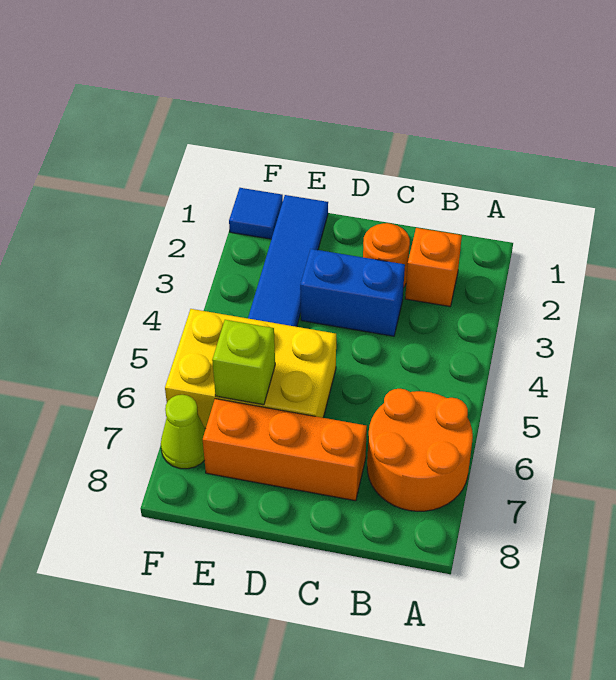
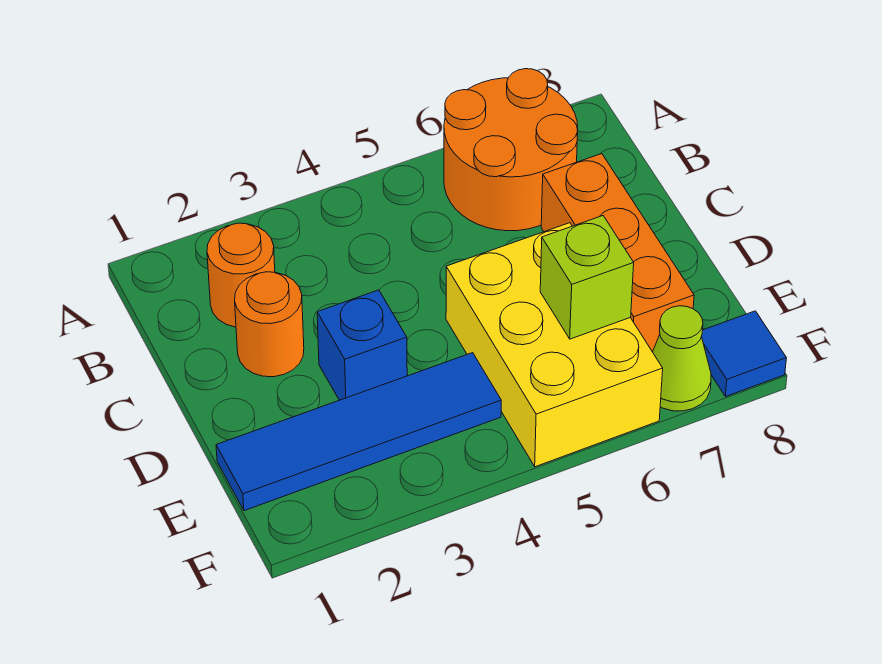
orange 1x1 brick [405,228,462,306] -> orange 1x1 round brick [207,223,275,327]
blue 1x2 brick [300,249,405,336] -> blue 1x1 brick [317,290,407,400]
blue 1x1 tile [229,188,283,239] -> blue 1x1 tile moved to [702,311,786,397]

